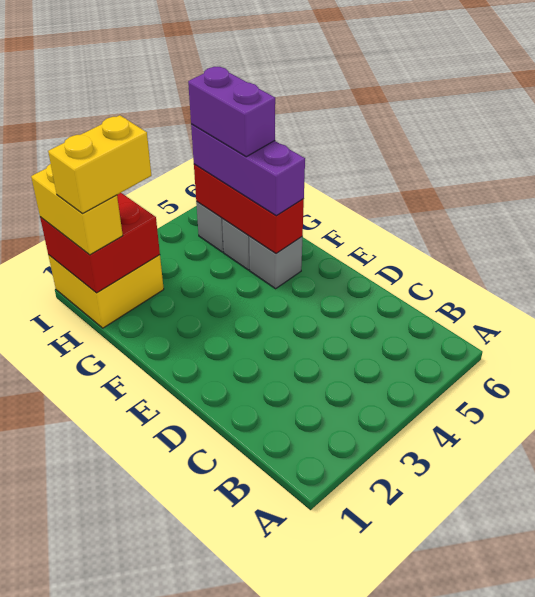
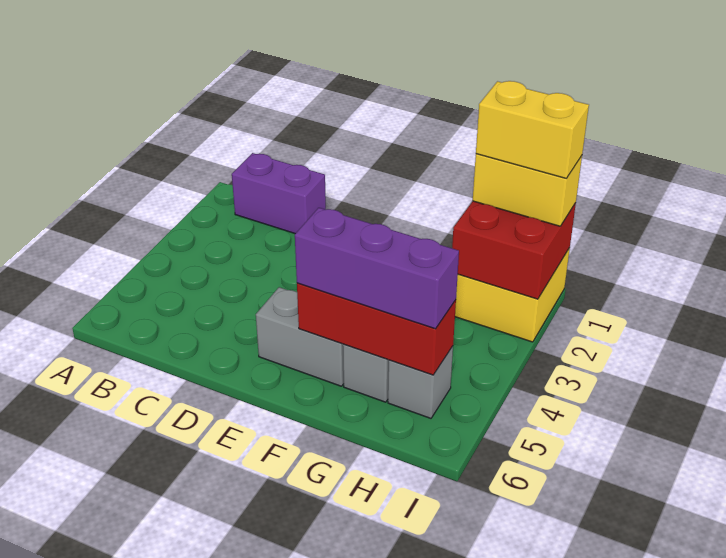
grey 1x1 brick [249,236,302,289] -> grey 1x2 brick [256,287,344,386]
purple 1x2 brick [188,67,275,157] -> purple 1x2 brick moved to [232,153,326,234]
yellow 1x2 brick [48,115,152,214] -> yellow 1x2 brick turned to [476,81,589,178]

